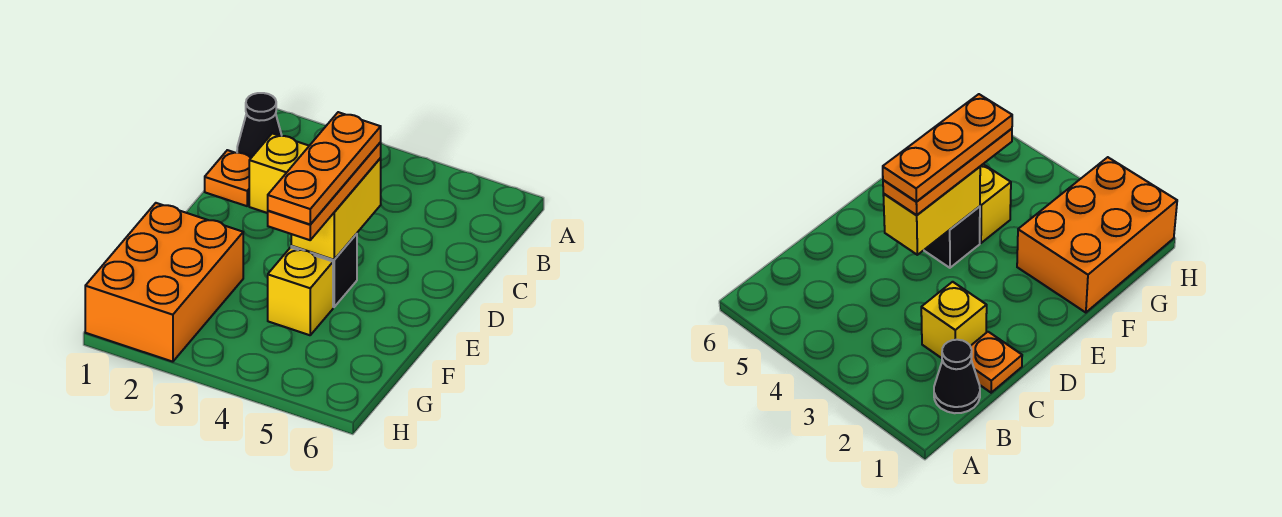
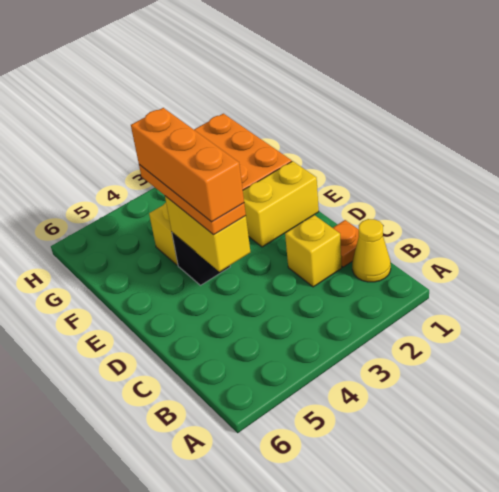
black 1x1 cone [237,93,282,158] -> yellow 1x1 cone [352,219,391,282]
orange 1x3 plate [268,112,381,224] -> orange 1x3 brick [131,108,244,222]
none -> yellow 1x2 brick [243,161,319,247]

